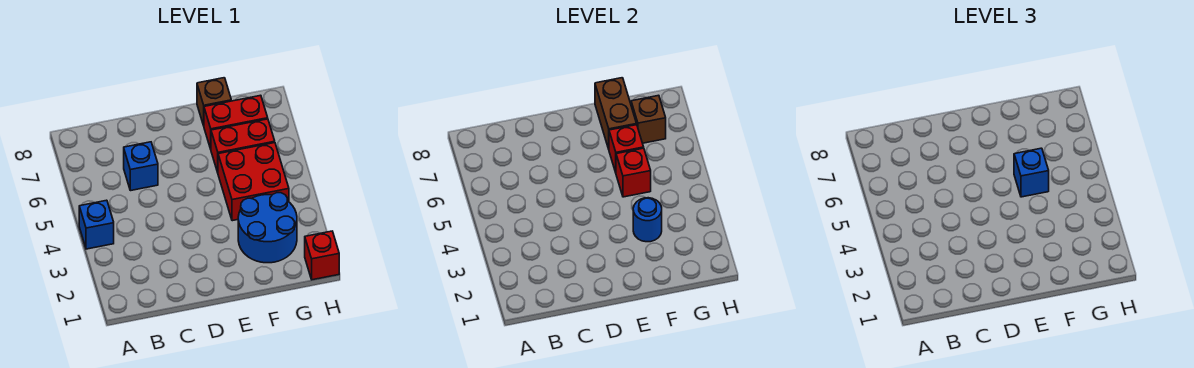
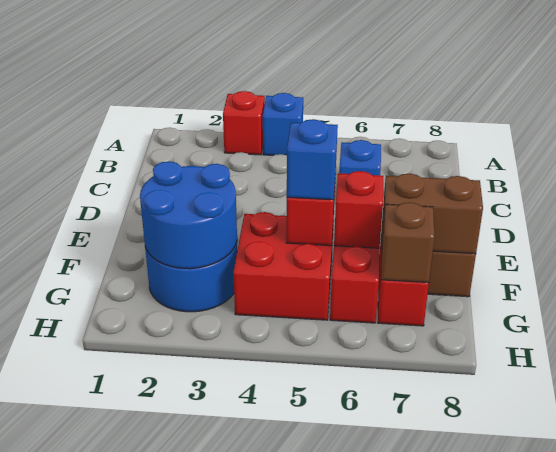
blue 1x1 round brick [633,198,662,242] -> blue 2x2 round brick [140,161,237,269]
red 1x1 brick [305,231,339,280] -> red 1x1 brick moved to [223,91,265,155]

